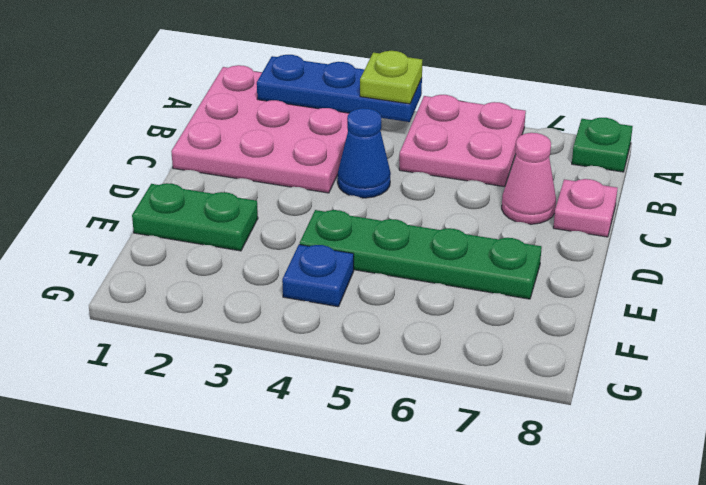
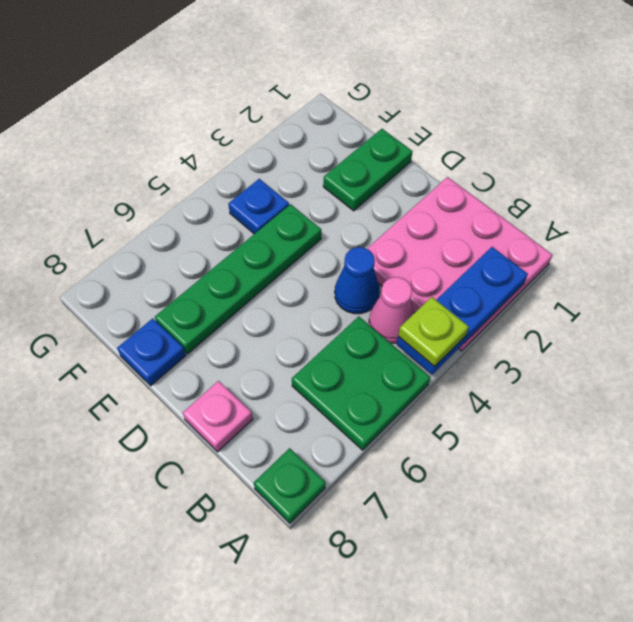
pink 2x2 plate [399,95,526,187] -> green 2x2 plate [292,316,430,450]
pink 1x1 cone [502,133,556,224] -> pink 1x1 cone moved to [369,277,414,343]
none -> blue 1x1 plate [117,318,186,386]

